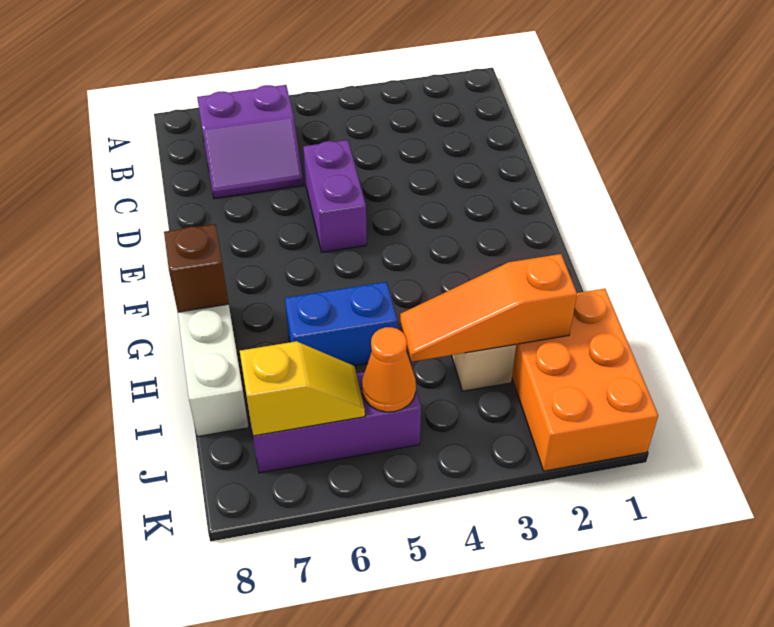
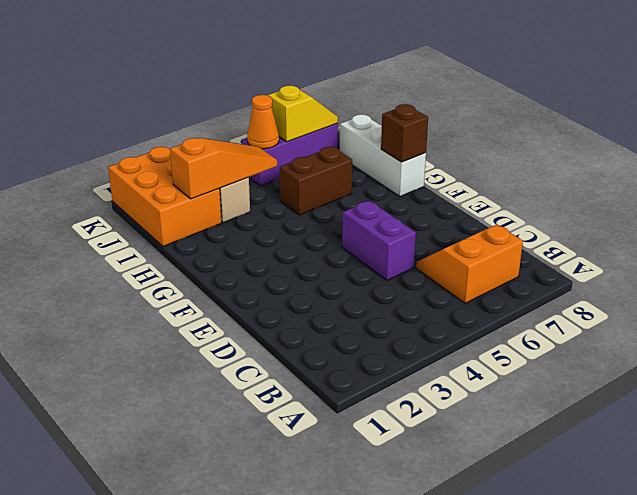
purple 2x2 slope [197,85,304,199] -> orange 2x2 slope [416,225,523,303]
blue 1x2 brick [285,282,397,366] -> brown 1x2 brick [280,147,352,215]
yellow 1x2 slope [240,341,365,436] -> yellow 1x2 slope turned to [268,86,338,142]

